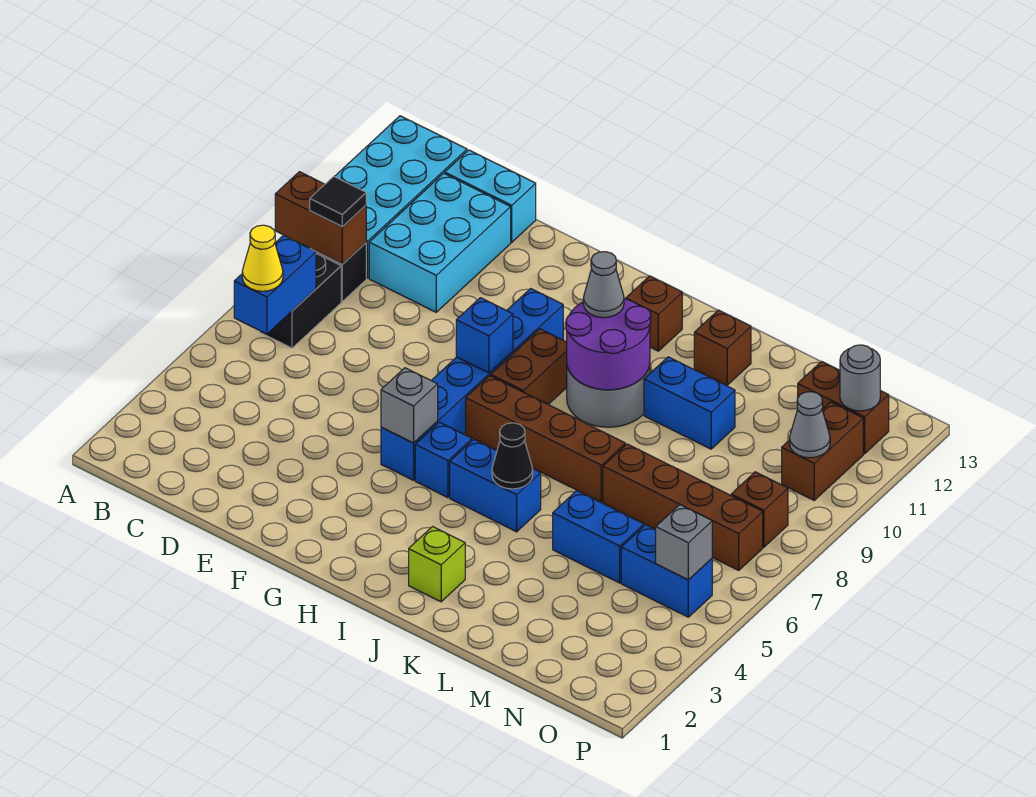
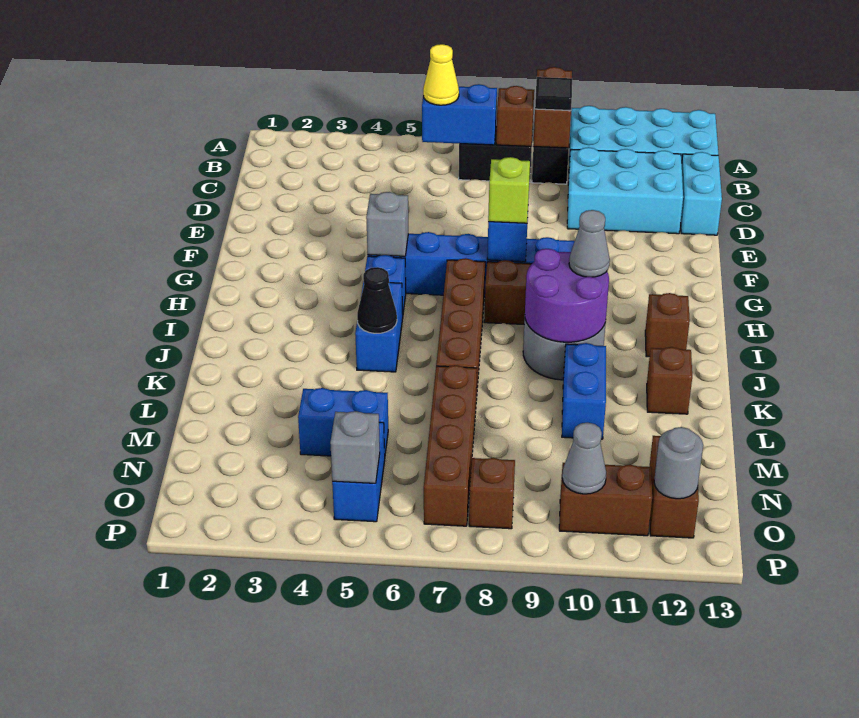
none -> brown 1x1 brick [496,86,534,146]
lime 1x1 brick [409,527,465,602] -> lime 1x1 brick moved to [488,157,530,223]
blue 1x2 brick [553,491,644,583] -> blue 1x2 brick turned to [298,388,388,456]

